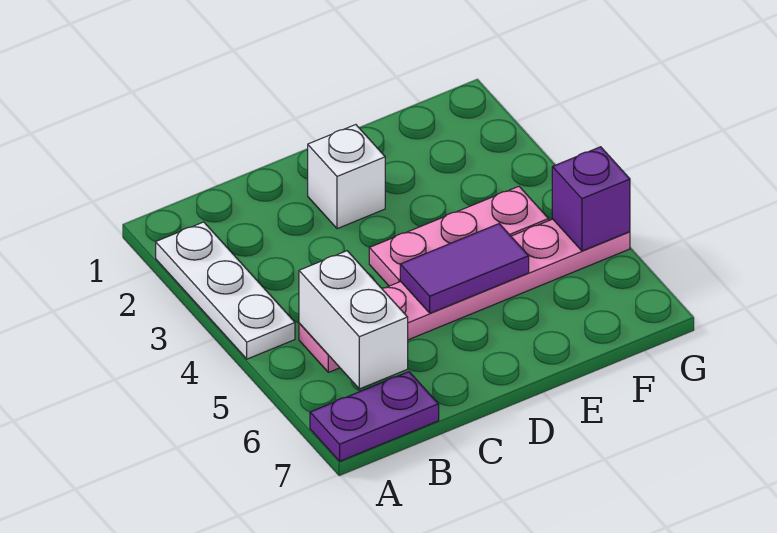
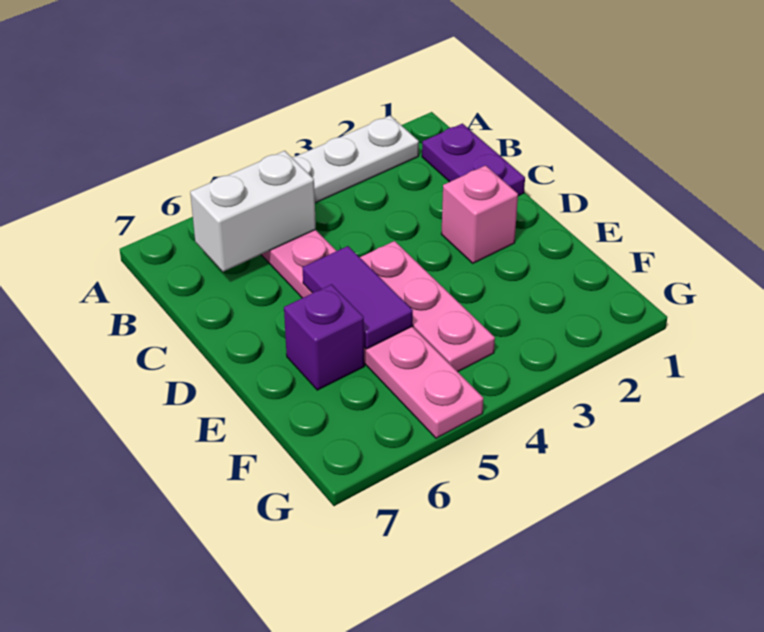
purple 1x2 plate [310,372,439,461] -> purple 1x2 plate moved to [422,124,525,196]
white 1x1 brick [308,125,385,229] -> pink 1x1 brick [441,166,518,263]
purple 1x1 brick [552,147,630,251] -> purple 1x1 brick moved to [284,284,364,390]

